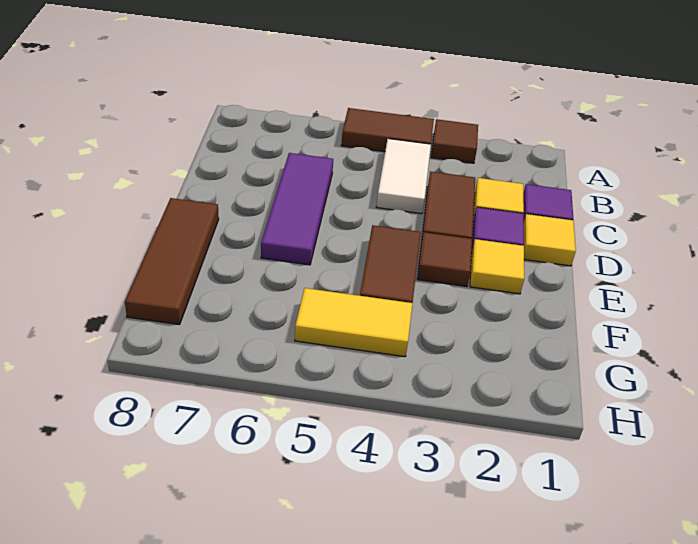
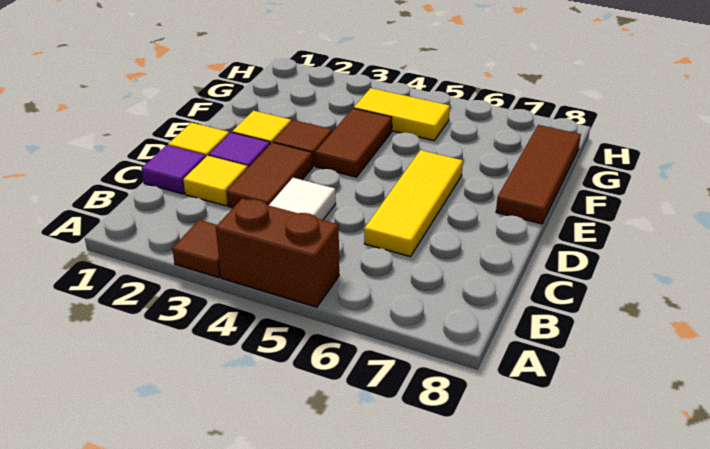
brown 1x2 tile [341,108,434,152] -> brown 1x2 brick [216,198,339,307]
purple 1x3 tile [261,153,333,265] -> yellow 1x3 tile [364,150,463,257]

